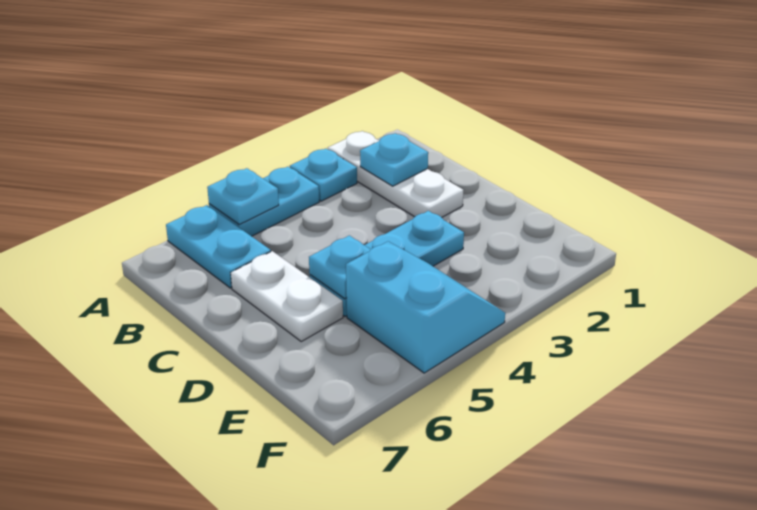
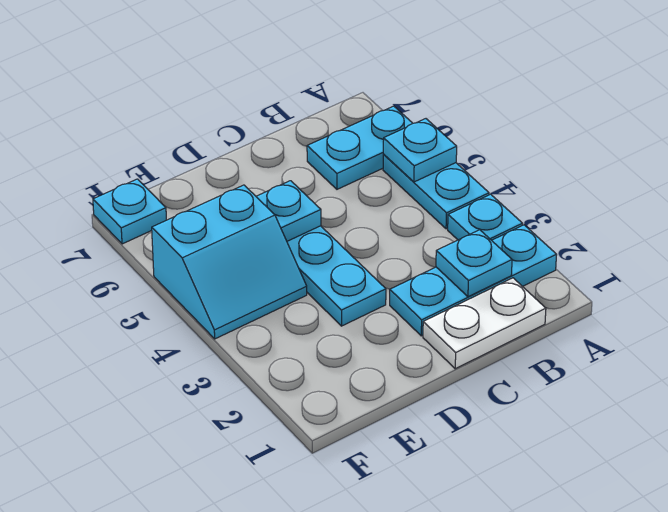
white 1x3 plate [328,131,463,217] -> cyan 1x3 plate [390,225,557,336]
white 1x2 plate [231,251,343,341] -> white 1x2 plate moved to [423,278,546,369]
none -> cyan 1x1 plate [93,179,166,244]

